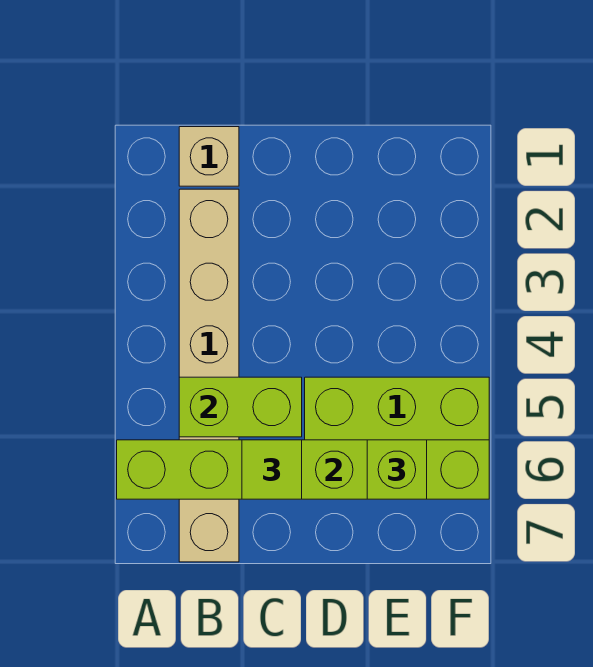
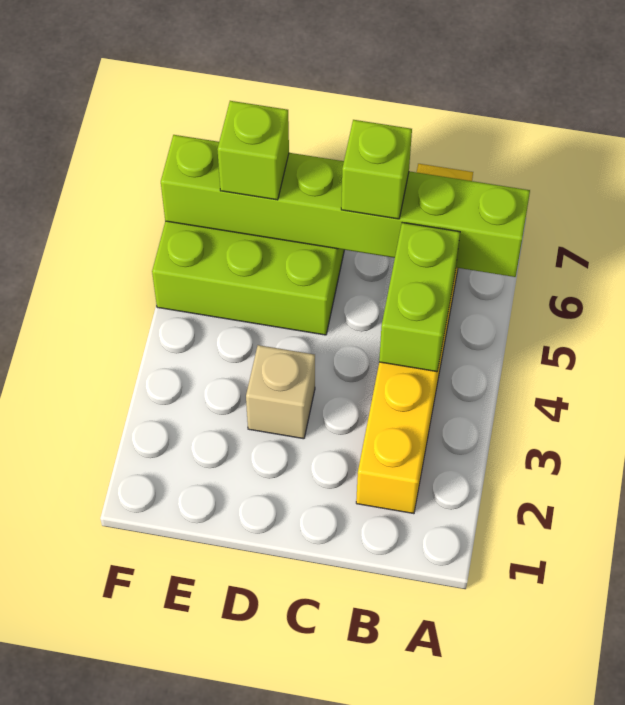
tan 1x1 brick [179,127,239,186] -> tan 1x1 brick moved to [246,345,315,439]
tan 1x6 brick [179,189,239,562] -> yellow 1x6 brick [356,164,473,514]
lime 1x2 brick [179,377,302,437] -> lime 1x2 brick turned to [379,223,460,372]
lime 1x1 tile [242,440,302,499] -> lime 1x1 brick [341,120,412,219]

